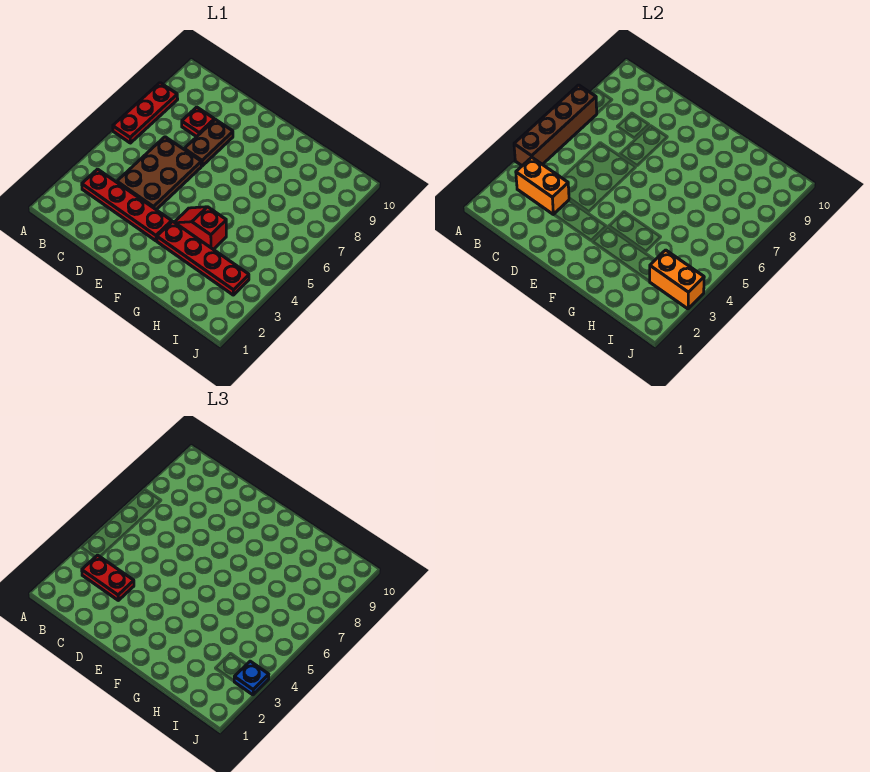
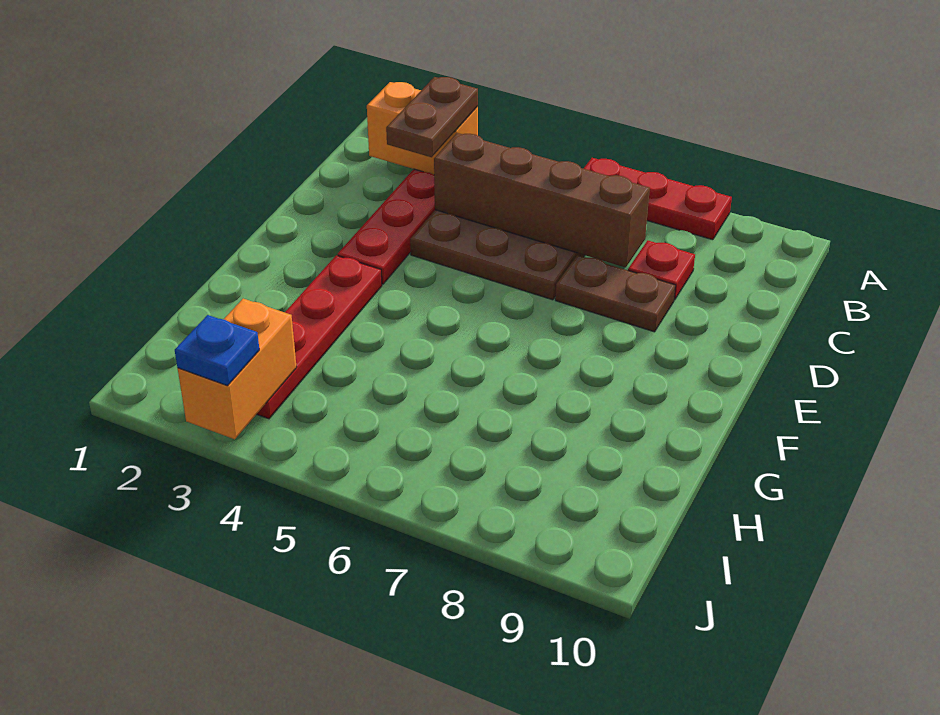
brown 1x4 brick [514,85,597,166] -> brown 1x4 brick moved to [434,133,650,267]
orange 1x2 brick [516,157,569,214] -> orange 1x2 brick turned to [367,82,478,175]
red 1x2 plate [82,555,134,600] -> brown 1x2 plate [386,77,478,157]
red 1x2 slope [174,207,226,250] -> none

